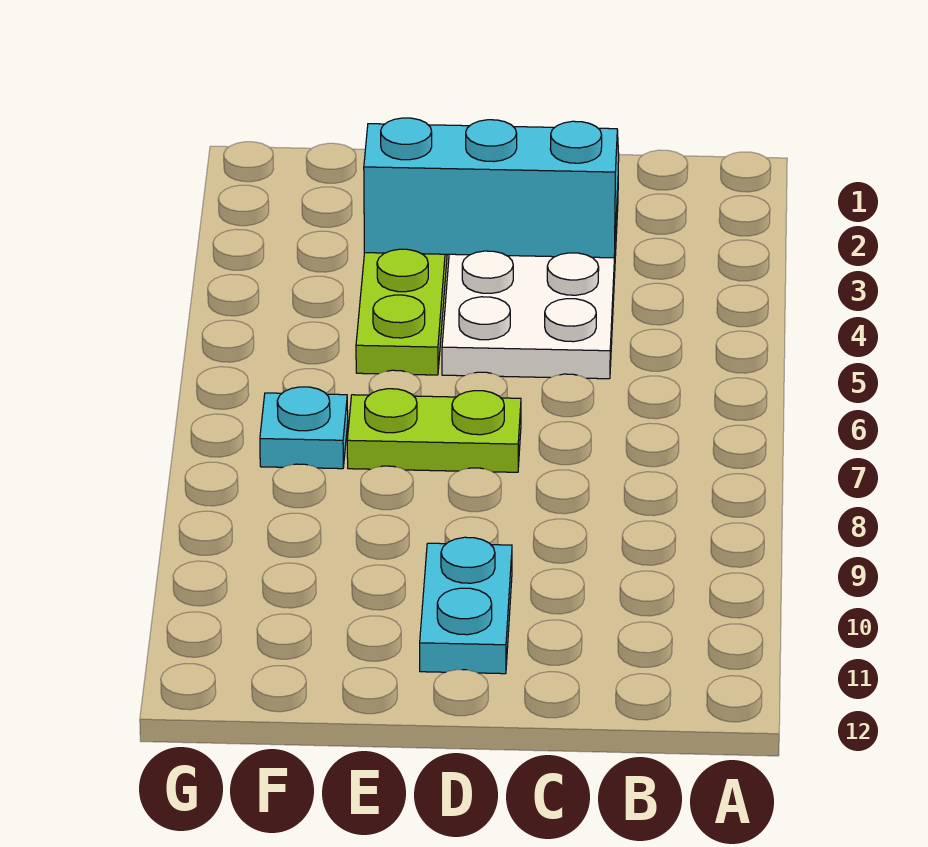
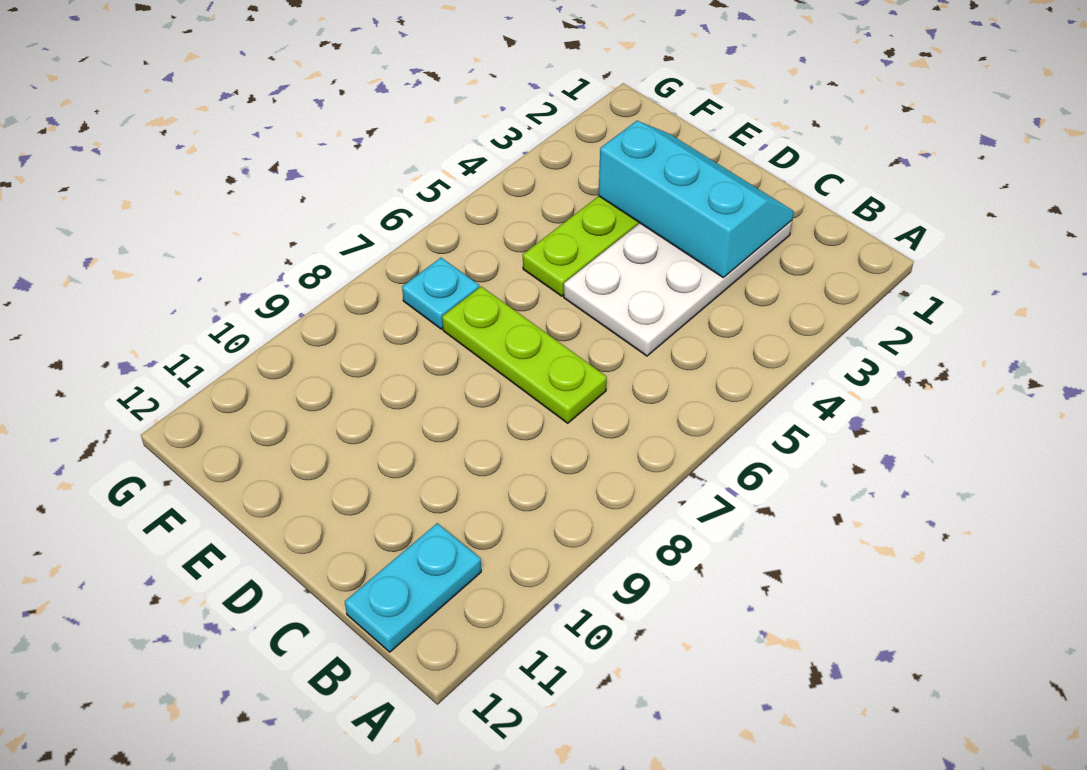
lime 1x2 plate [347,389,521,472] -> lime 1x3 plate [442,286,607,423]
cyan 1x2 plate [420,537,512,674] -> cyan 1x2 plate moved to [345,523,481,652]

